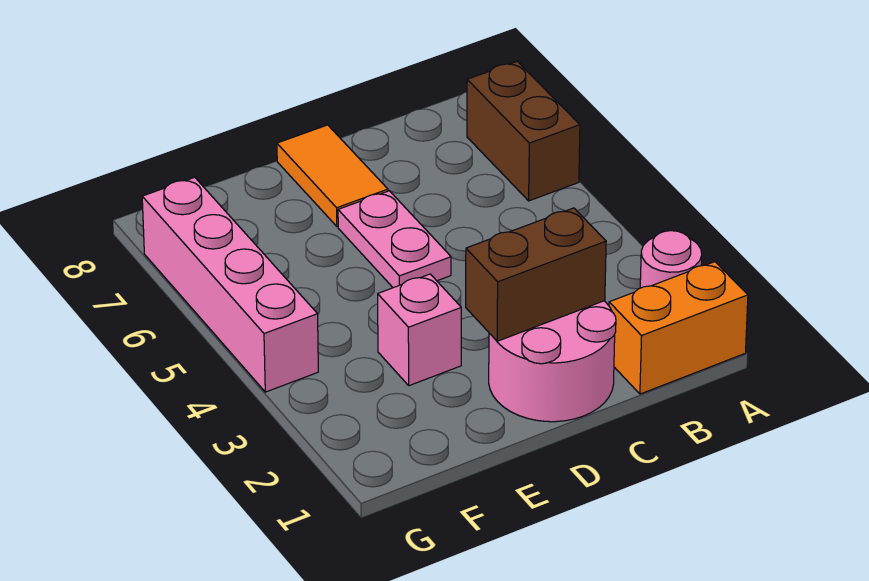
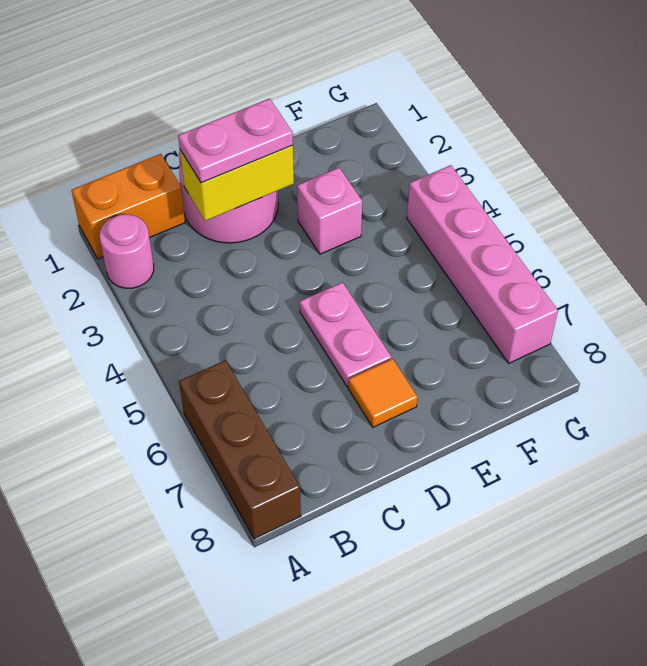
brown 1x2 brick [467,61,580,201] -> brown 1x3 brick [179,360,301,539]
brown 1x2 brick [466,208,606,341] -> yellow 1x2 brick [180,145,294,221]
none -> pink 1x2 plate [178,99,293,183]
orange 1x2 tile [277,125,388,226] -> orange 1x1 tile [348,359,418,427]

